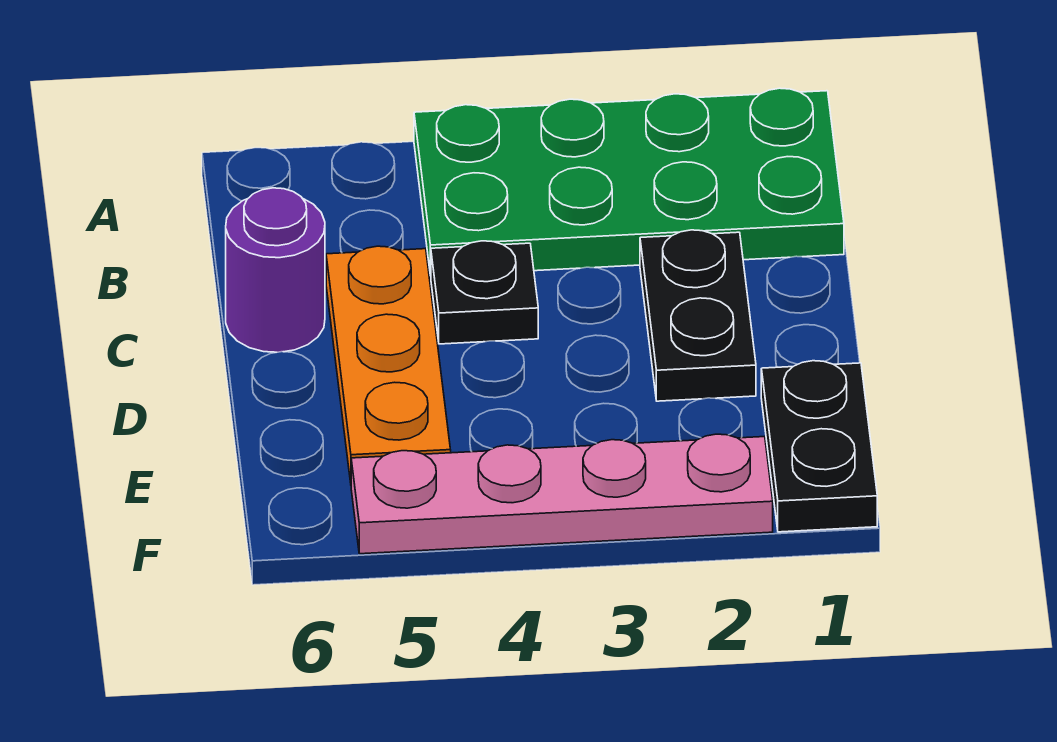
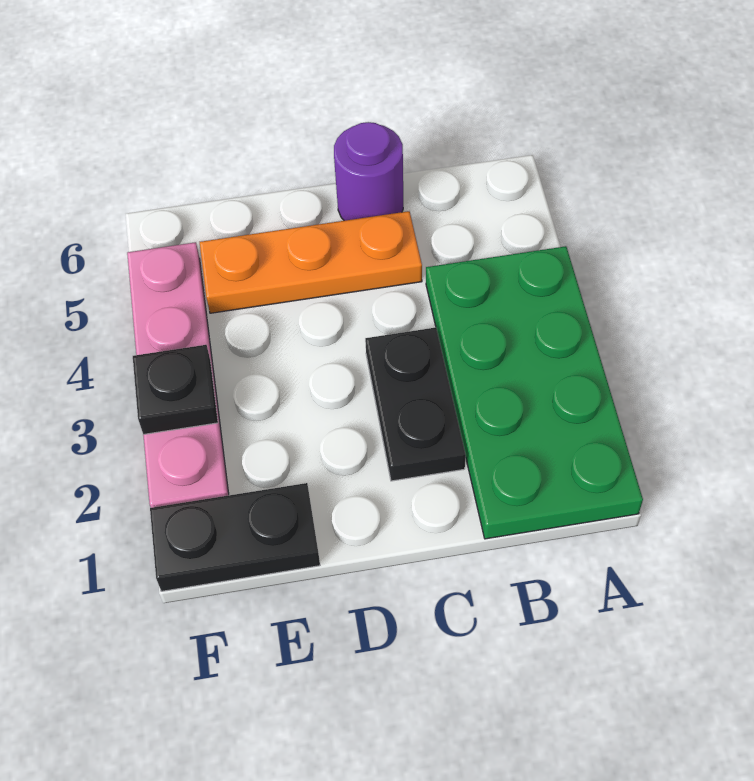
black 1x2 plate [640,230,756,401] -> black 1x2 plate turned to [365,327,466,481]
black 1x1 plate [431,241,538,344] -> black 1x1 plate moved to [133,345,218,434]

